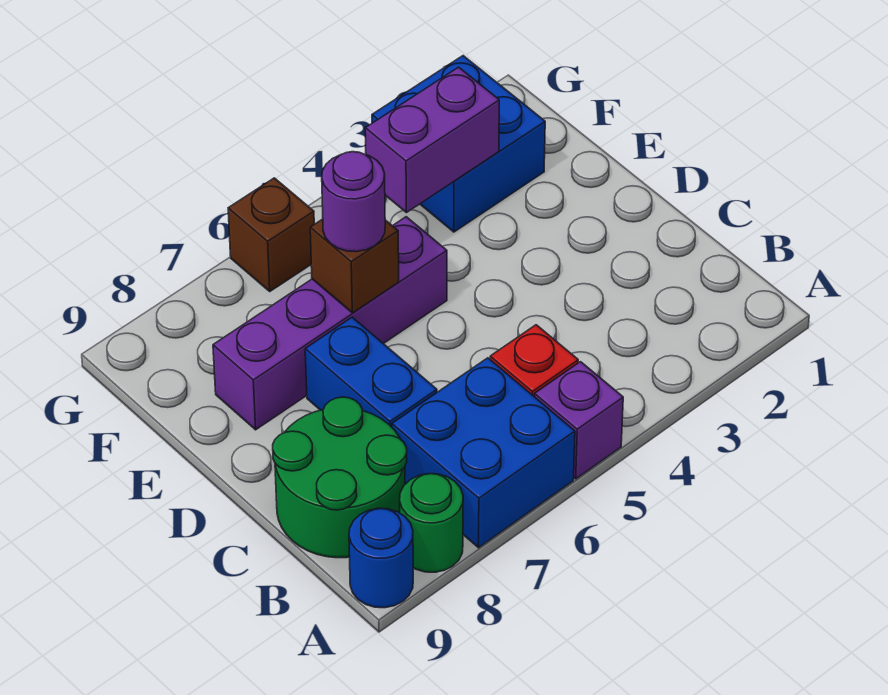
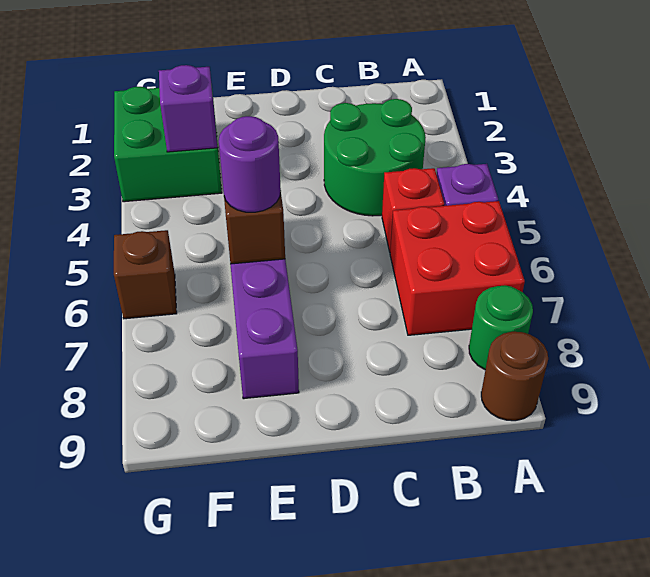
blue 2x2 brick [392,358,575,548] -> red 2x2 brick [390,201,525,335]
blue 1x1 round brick [349,508,413,608] -> brown 1x1 round brick [481,332,548,421]
green 2x2 round brick [273,397,407,558] -> green 2x2 round brick moved to [324,99,426,216]
blue 1x2 brick [305,317,437,427] -> none
blue 2x2 brick [372,56,545,232] -> green 2x2 brick [114,87,222,202]
purple 1x2 brick [365,67,499,213] -> purple 1x1 brick [159,65,217,152]

